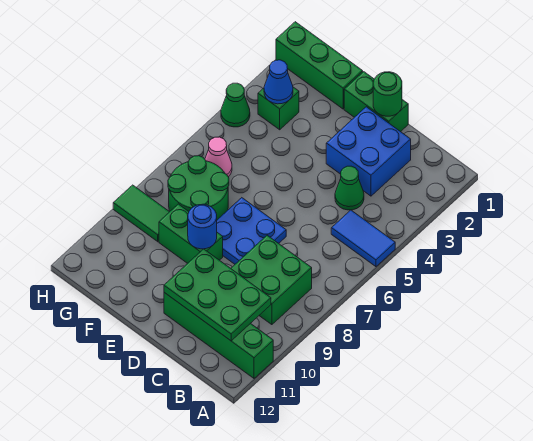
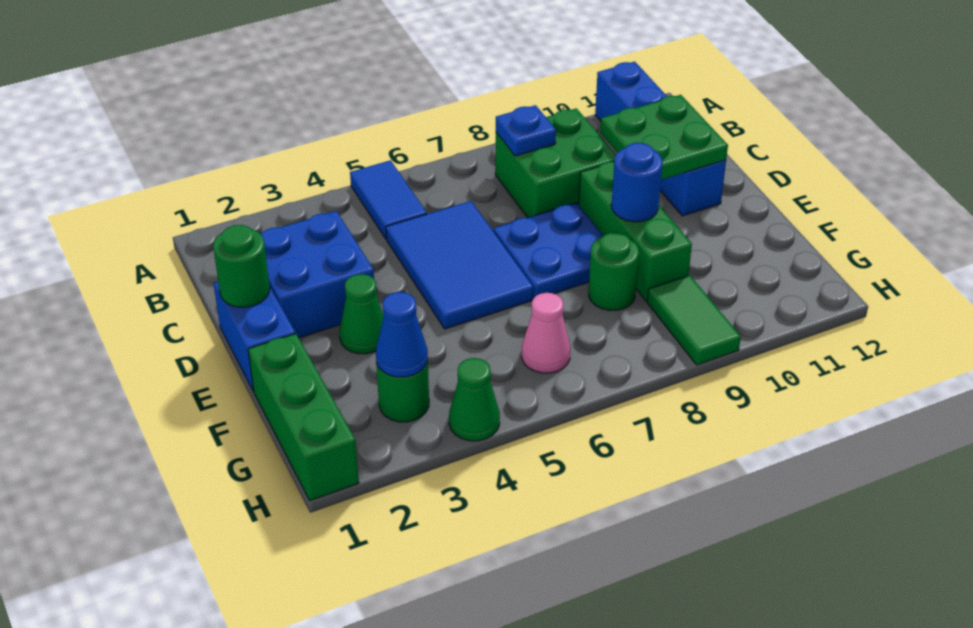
green 1x4 brick [164,293,273,378] -> blue 1x4 brick [595,62,726,216]
none -> blue 1x1 plate [496,105,556,156]
green 2x3 plate [164,249,271,341] -> green 2x2 plate [600,95,728,180]
green 1x1 cone [335,166,364,210] -> green 1x1 cone moved to [339,274,384,354]
none -> blue 2x3 tile [386,201,533,329]
green 1x2 brick [344,72,408,132] -> blue 1x2 brick [214,282,295,391]
green 1x2 brick [159,204,223,263] -> green 1x3 brick [579,162,692,301]
green 2x2 round brick [168,156,229,220] -> green 1x1 round brick [589,232,639,310]
green 1x1 brick [258,87,299,130] -> green 1x1 round brick [376,360,429,422]

